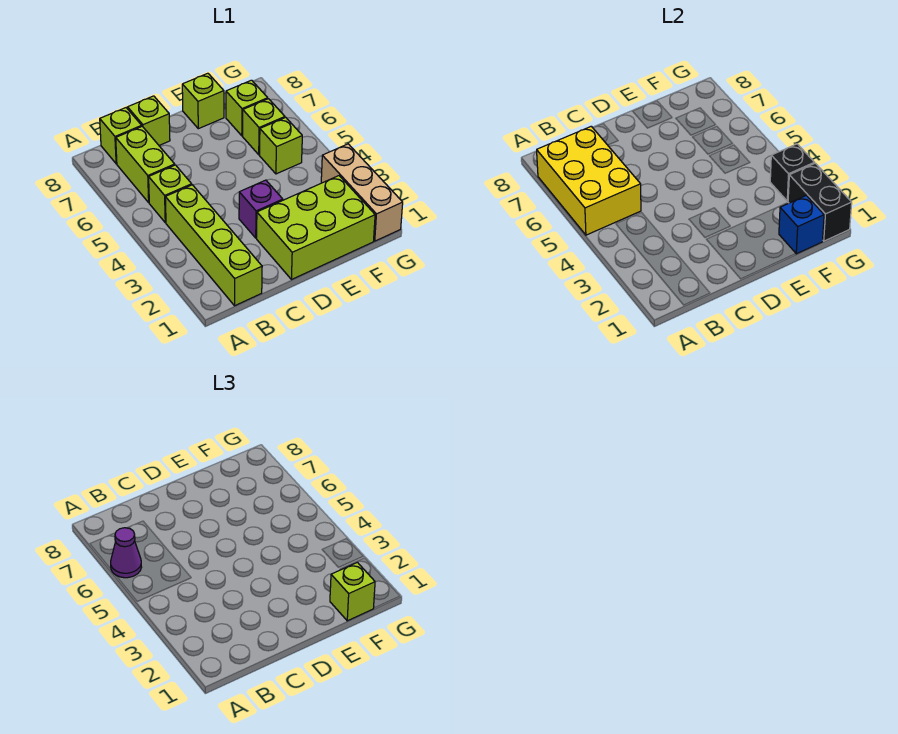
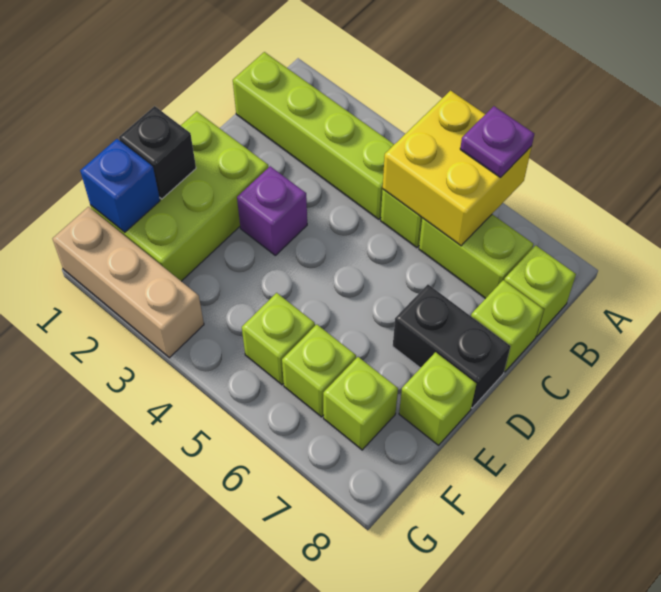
yellow 2x3 brick [537,126,641,235] -> yellow 2x2 brick [383,91,532,246]
purple 1x1 cone [111,528,142,578] -> purple 1x1 plate [460,106,534,178]
lime 1x1 brick [330,562,375,621] -> none
black 1x2 brick [788,163,852,241] -> black 1x2 brick moved to [393,285,511,408]
black 1x1 brick [770,144,814,201] -> black 1x1 brick moved to [119,106,196,199]

